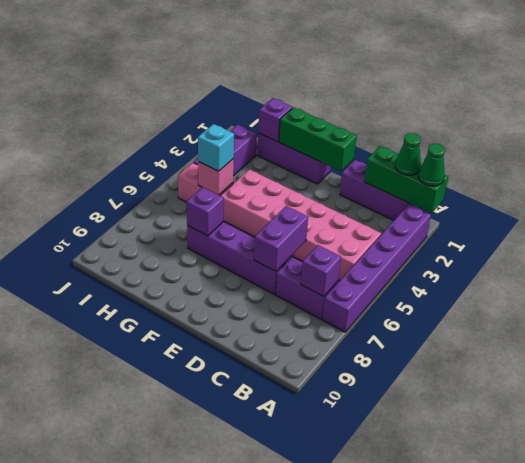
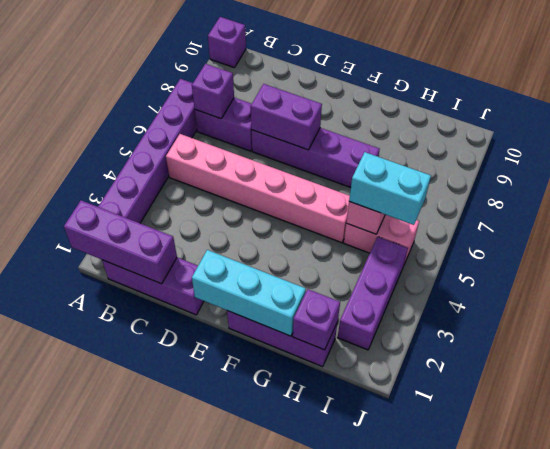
green 1x3 brick [364,146,448,213] -> purple 1x3 brick [64,200,177,284]
green 1x1 cone [418,144,445,186] -> none
green 1x1 cone [395,133,421,175] -> none
pink 2x6 brick [220,169,381,280] -> pink 1x6 brick [166,134,350,243]
purple 1x2 brick [254,206,308,271] -> purple 1x2 brick turned to [251,84,322,150]
green 1x3 brick [279,107,357,171] -> cyan 1x3 brick [192,250,306,336]
purple 1x1 brick [187,187,224,236] -> purple 1x1 brick moved to [208,17,246,68]
cyan 1x1 brick [198,124,234,171] -> cyan 1x2 brick [349,152,431,225]

